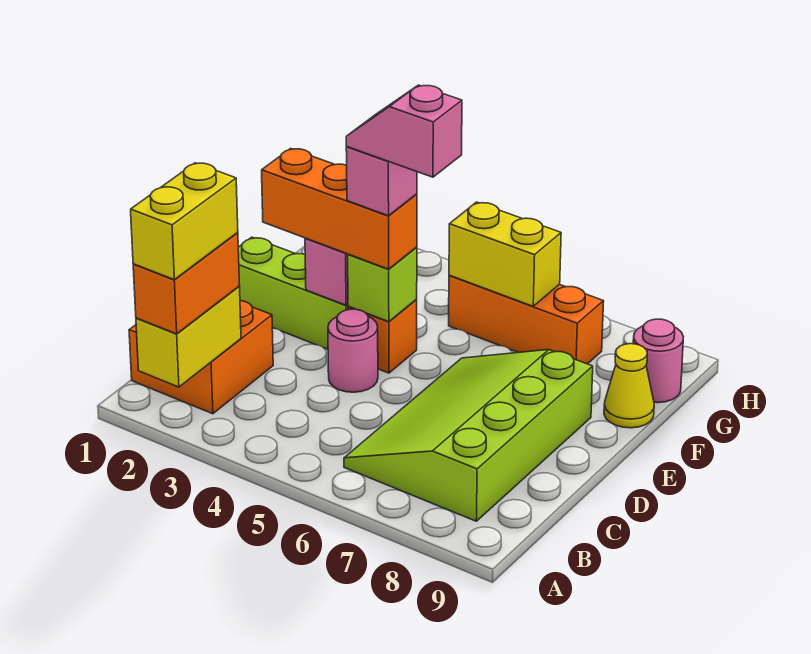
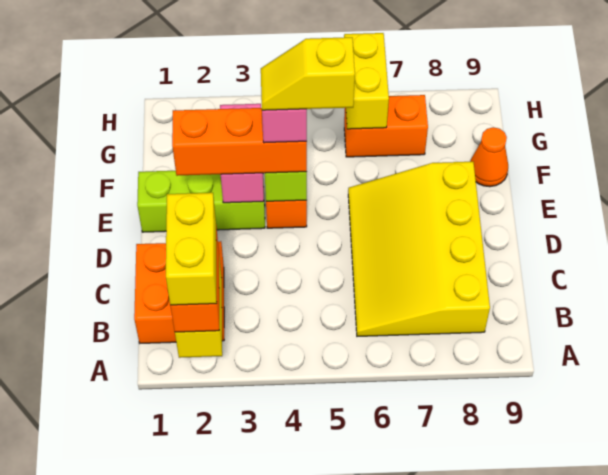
lime 3x4 slope [344,350,593,521] -> yellow 3x4 slope [348,162,490,336]
pink 1x1 round brick [328,309,378,392] -> none
pink 1x2 slope [346,85,462,177] -> yellow 1x2 slope [261,37,355,110]
yellow 1x1 cone [604,344,654,428] -> orange 1x1 cone [470,127,508,187]
orange 1x3 brick [449,275,604,364] -> orange 1x2 brick [344,95,428,157]
yellow 1x2 brick [449,202,561,306] -> yellow 1x2 brick turned to [344,33,389,129]
pink 1x1 round brick [633,319,683,403] -> none

